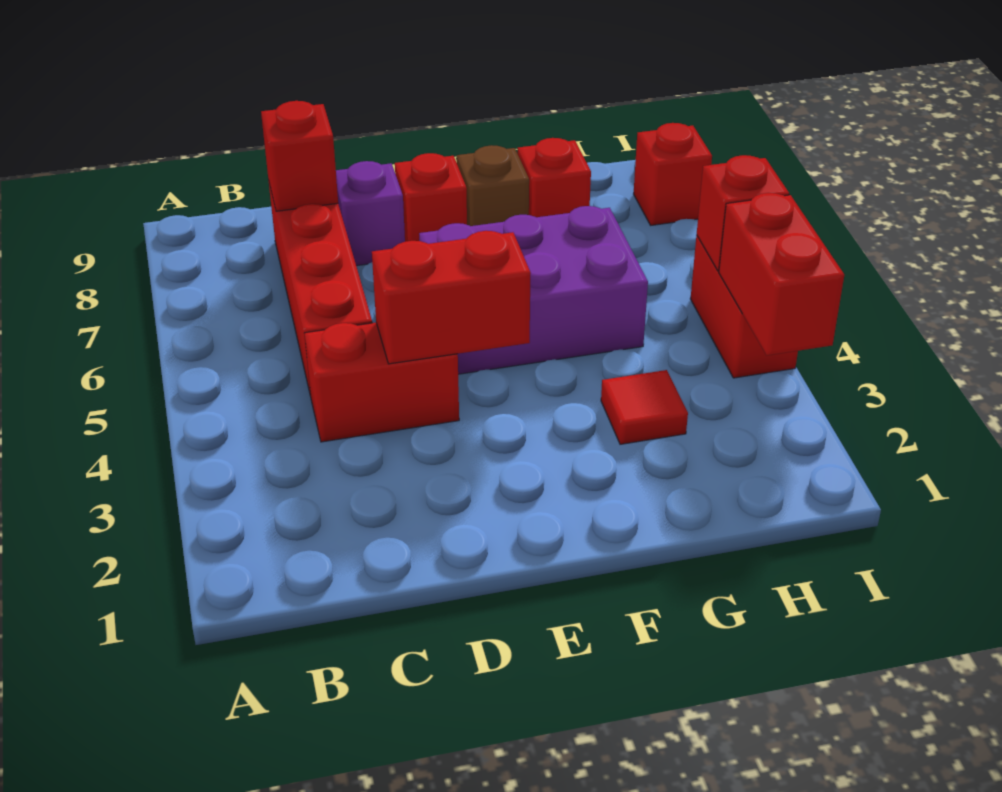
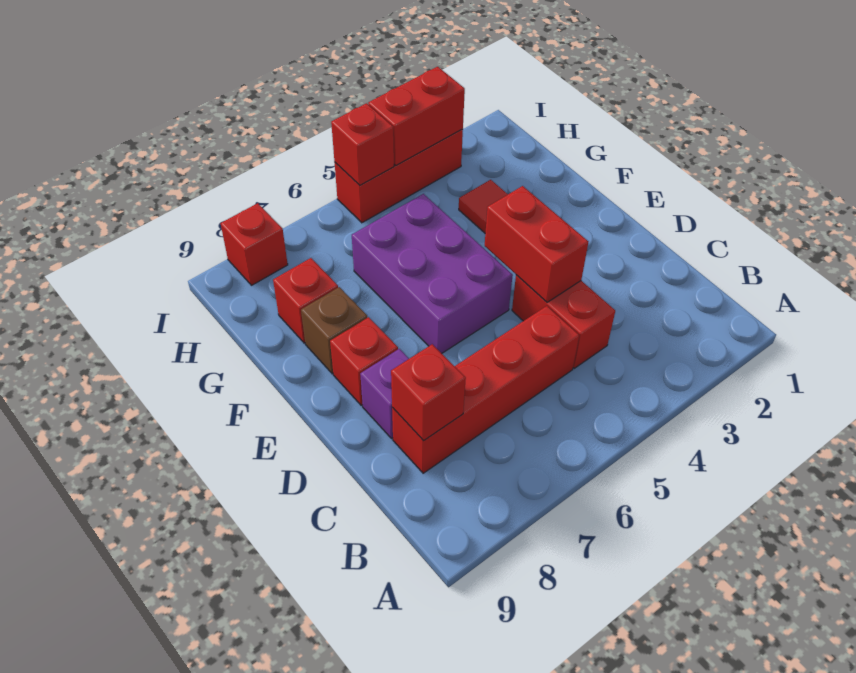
red 1x2 brick [690,235,798,378] -> red 1x3 brick [335,129,463,223]

